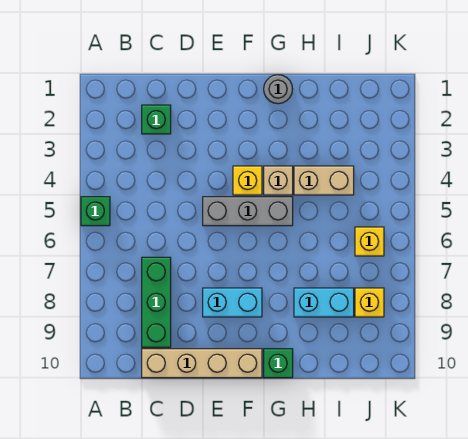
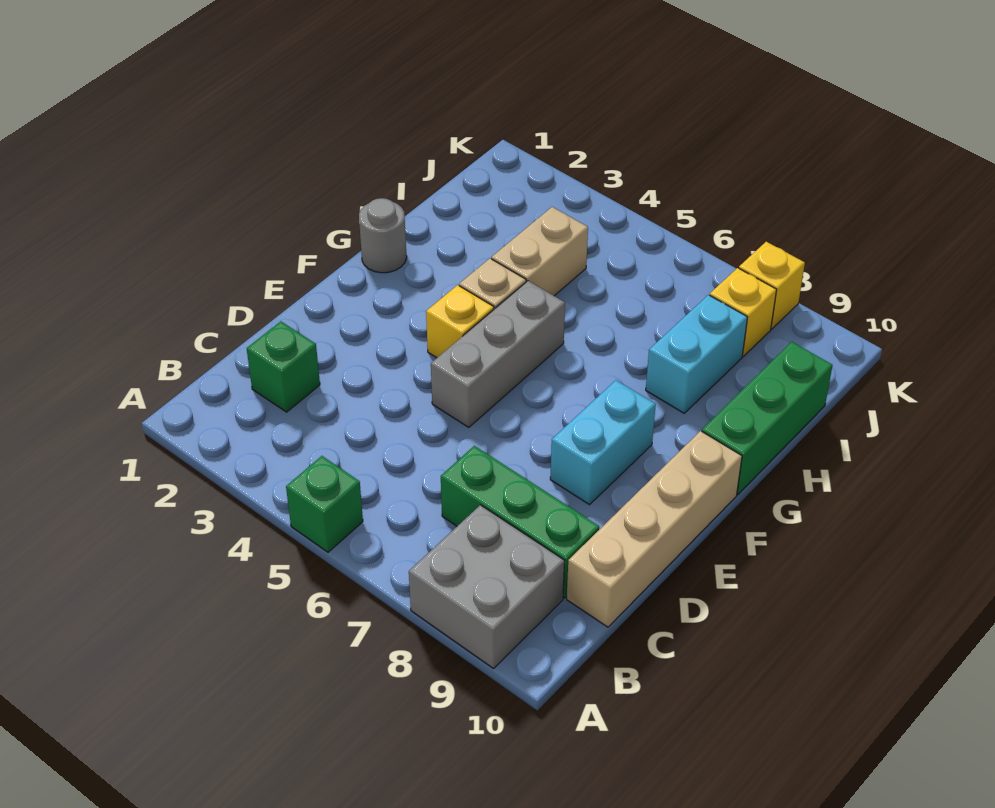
none -> grey 2x2 brick [409,505,564,669]
green 1x1 brick [264,349,293,378] -> green 1x3 brick [702,342,833,495]
yellow 1x1 brick [355,227,384,256] -> yellow 1x1 brick moved to [739,242,805,329]

